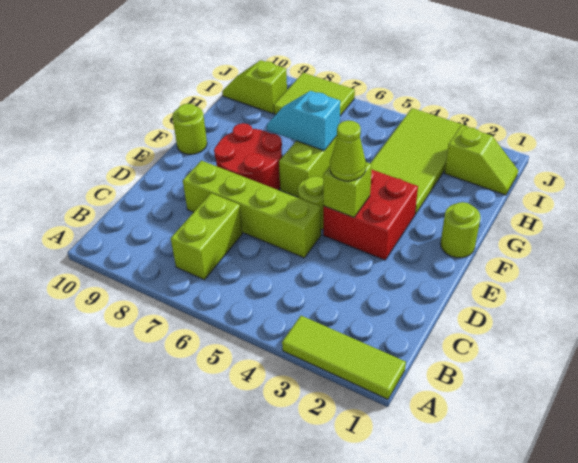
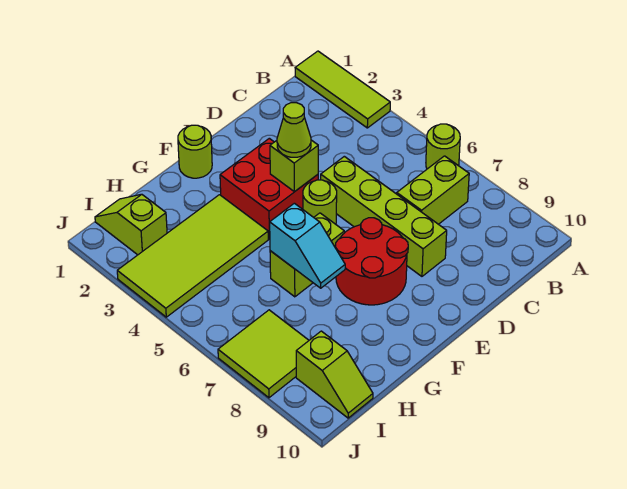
lime 1x1 round brick [172,104,207,154] -> lime 1x1 round brick moved to [426,124,460,169]

